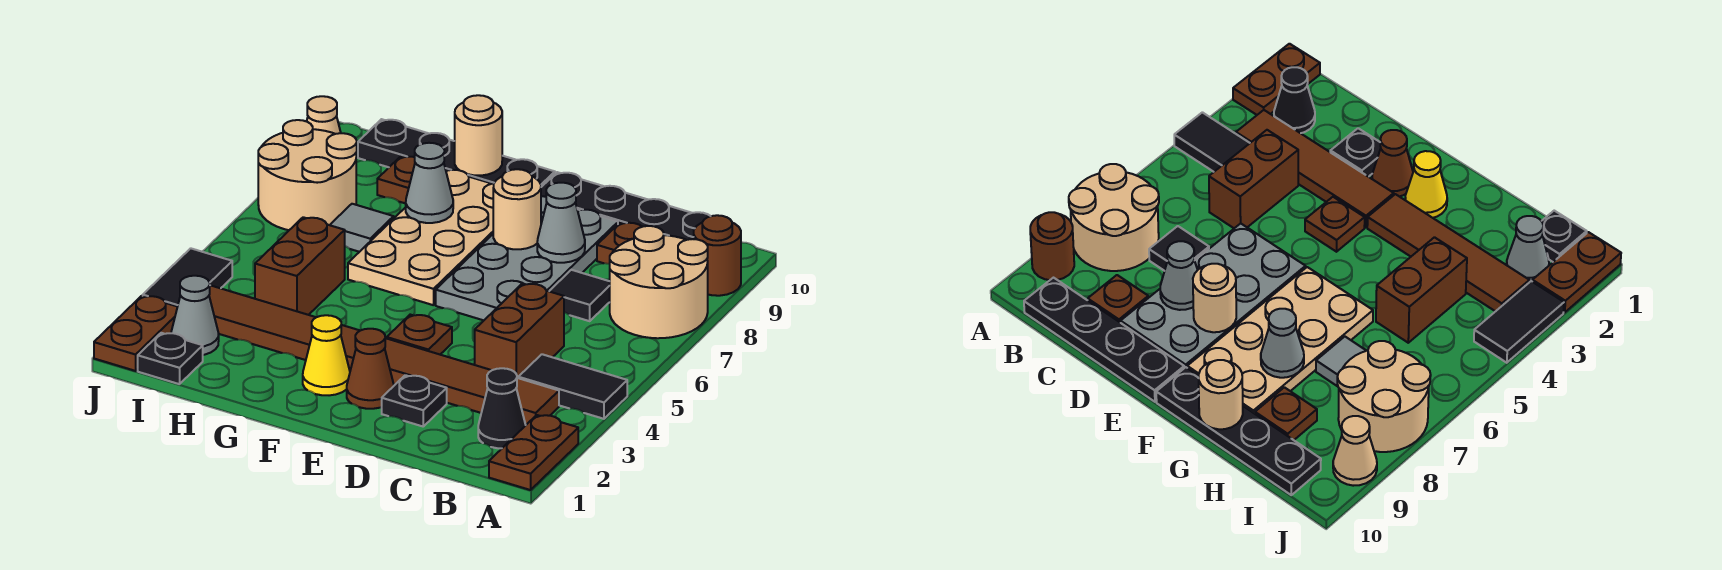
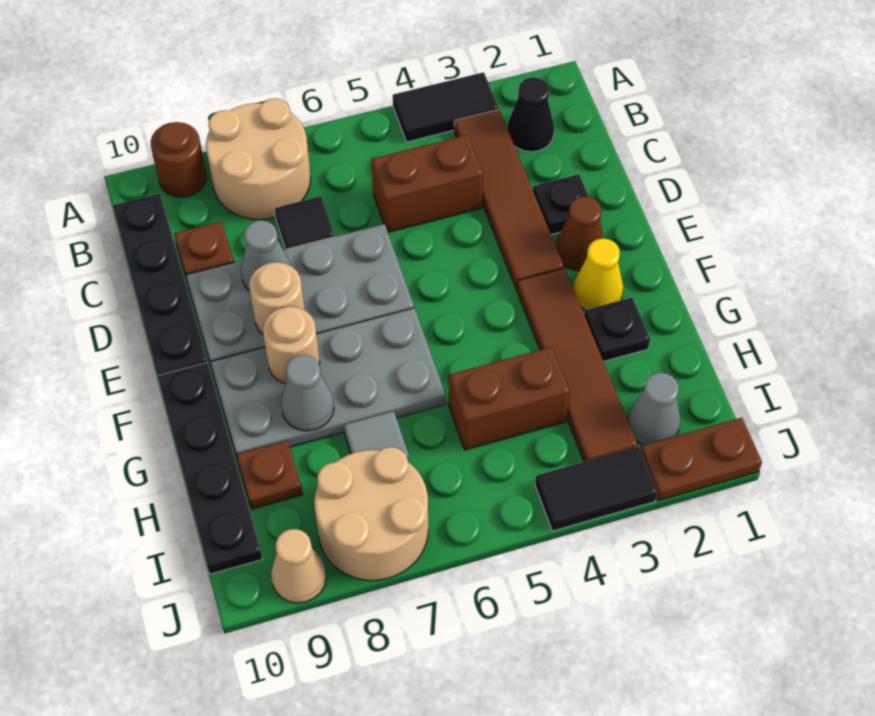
brown 1x2 plate [489,415,578,490] -> none
black 1x2 tile [518,354,627,419] -> black 1x2 tile turned to [393,72,498,142]
brown 1x1 plate [387,315,452,354] -> none
tan 2x4 plate [348,170,494,305] -> grey 2x4 plate [210,308,446,454]
tan 1x1 round brick [455,95,502,176] -> tan 1x1 round brick moved to [263,307,320,384]
black 1x1 plate [138,333,203,384] -> black 1x1 plate moved to [584,298,650,361]

